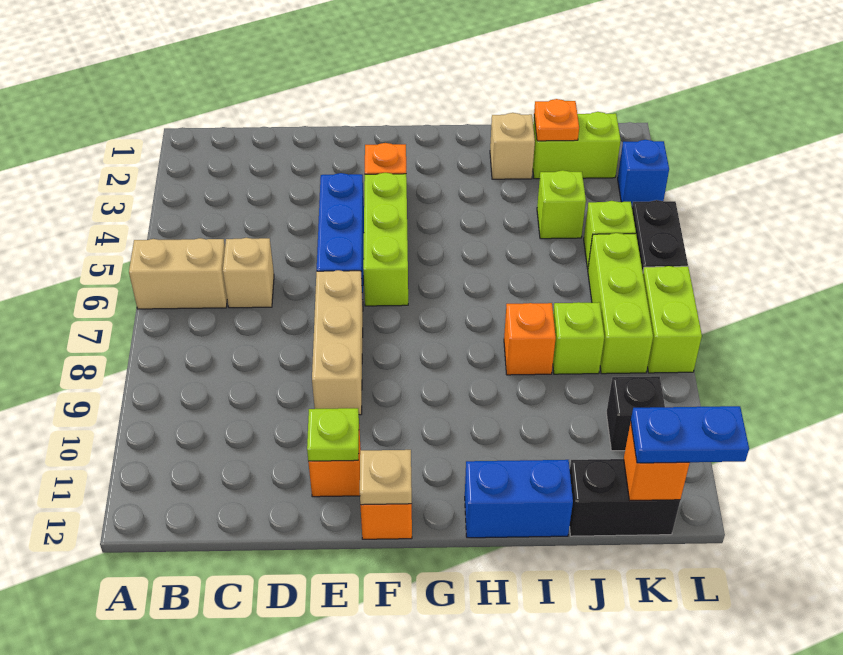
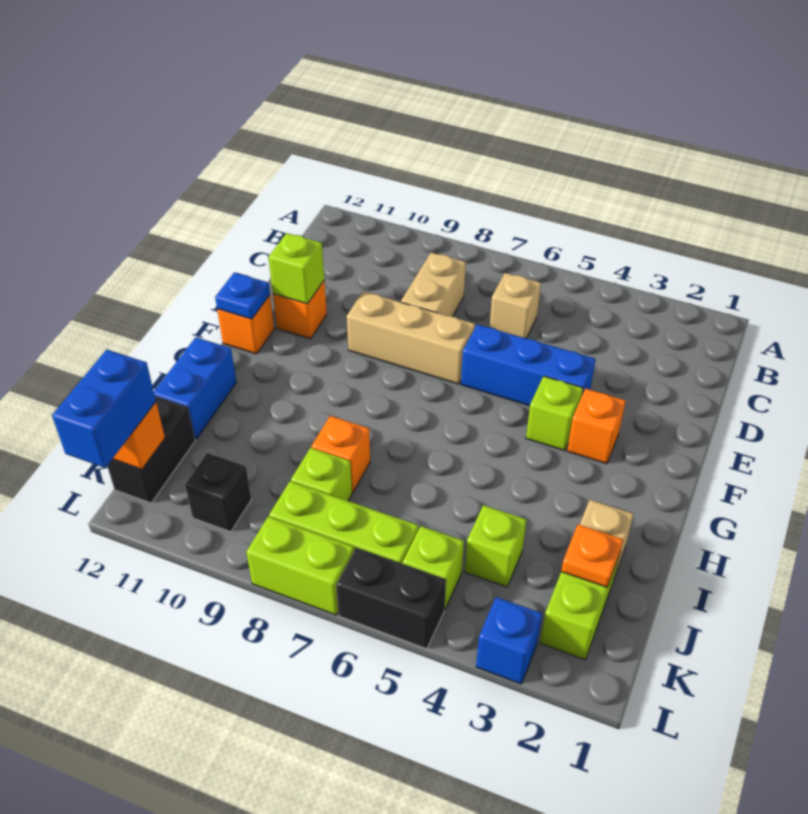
tan 1x2 brick [129,238,227,309] -> tan 1x2 brick moved to [401,253,466,316]
lime 1x1 plate [307,408,359,461] -> lime 1x1 brick [269,233,324,304]
lime 1x3 brick [363,173,408,306] -> lime 1x1 brick [526,376,583,451]
tan 1x1 plate [360,450,412,505] -> blue 1x1 plate [215,273,270,319]
blue 1x2 plate [631,406,749,463] -> blue 1x2 brick [52,350,156,468]

